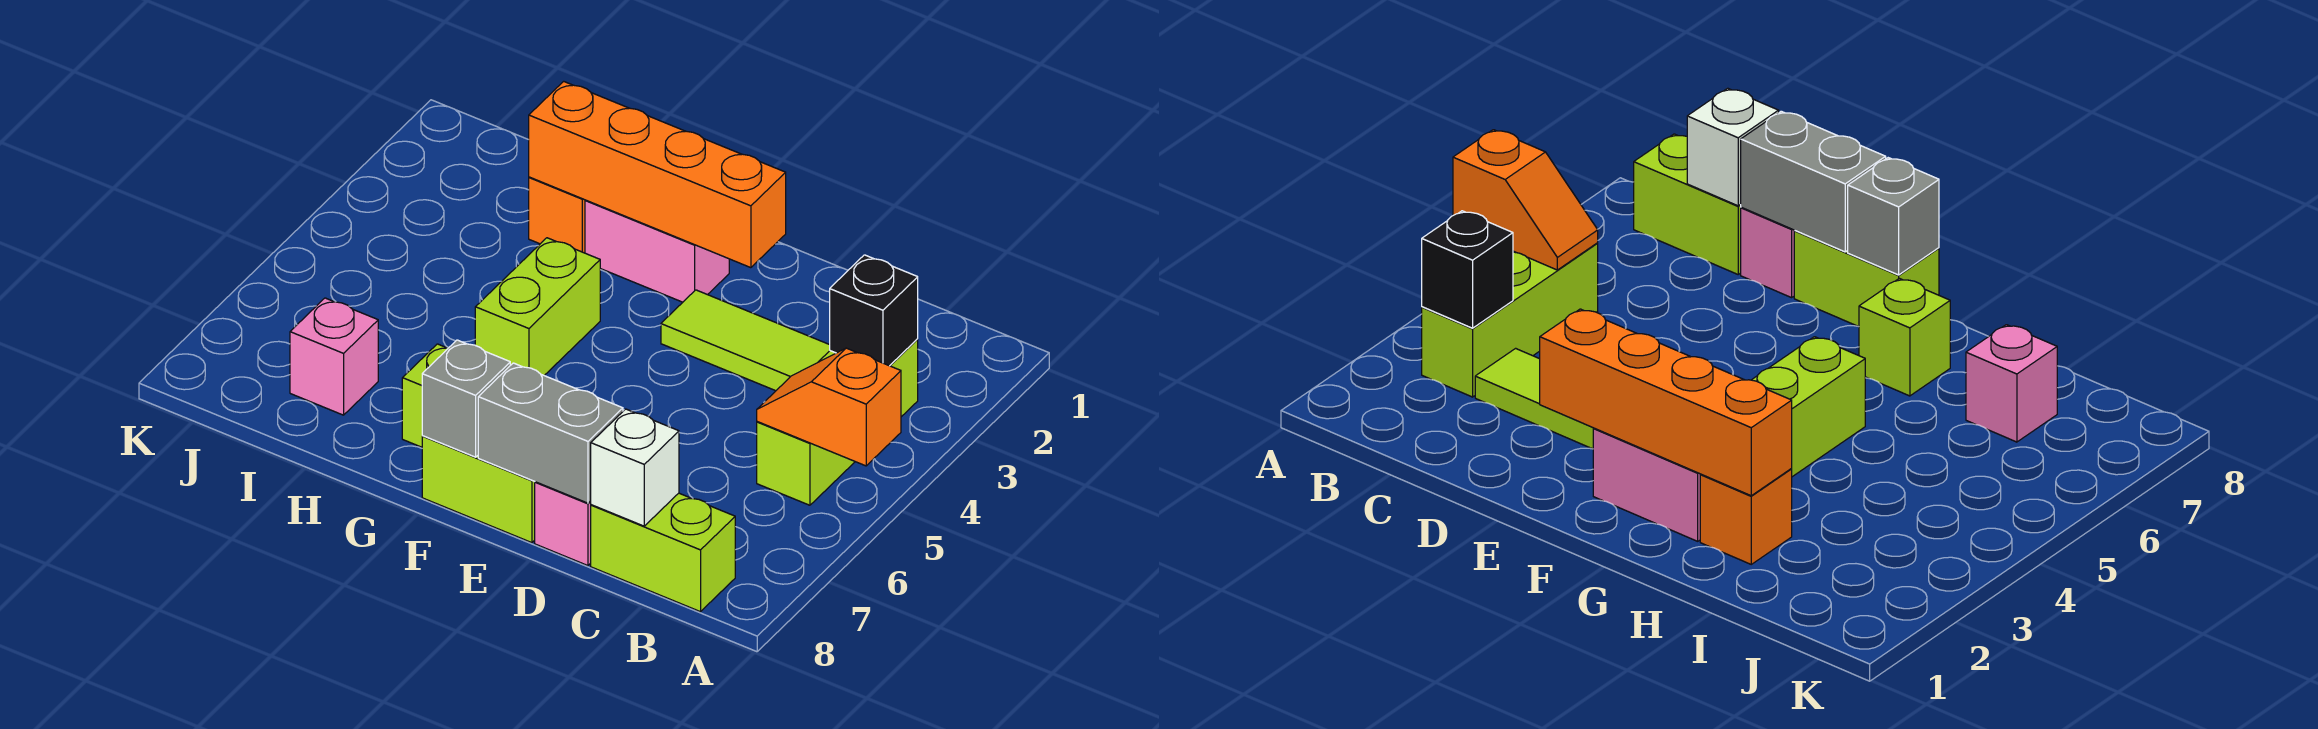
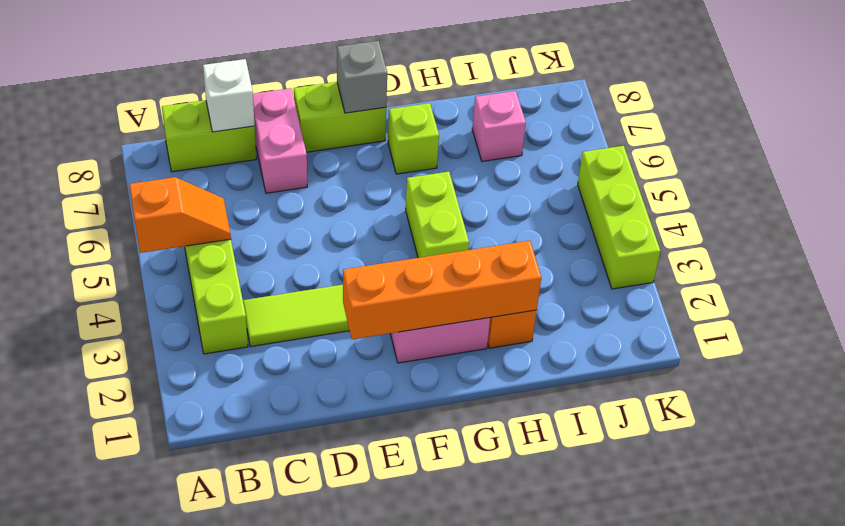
black 1x1 brick [830,255,918,366] -> none
pink 1x1 brick [535,482,591,566] -> pink 1x2 brick [253,88,307,193]
grey 1x2 brick [478,363,623,503] -> none
none -> lime 1x3 brick [578,146,660,289]

